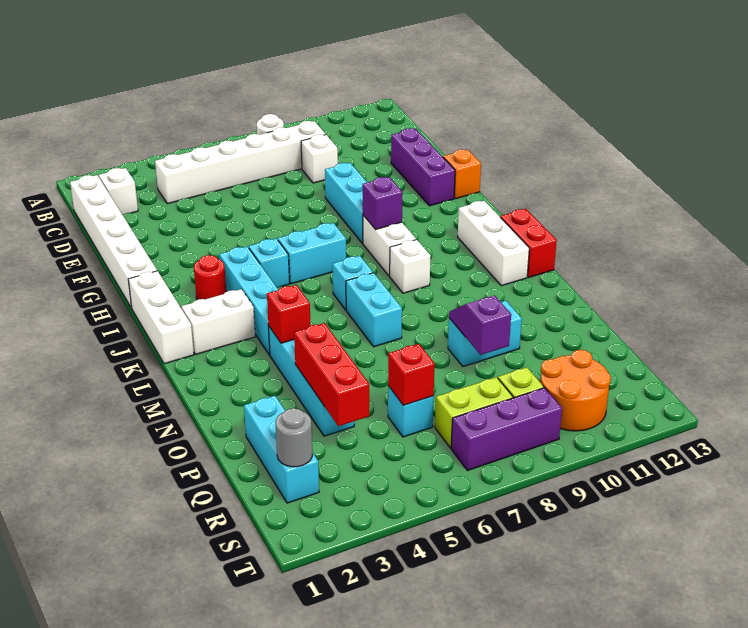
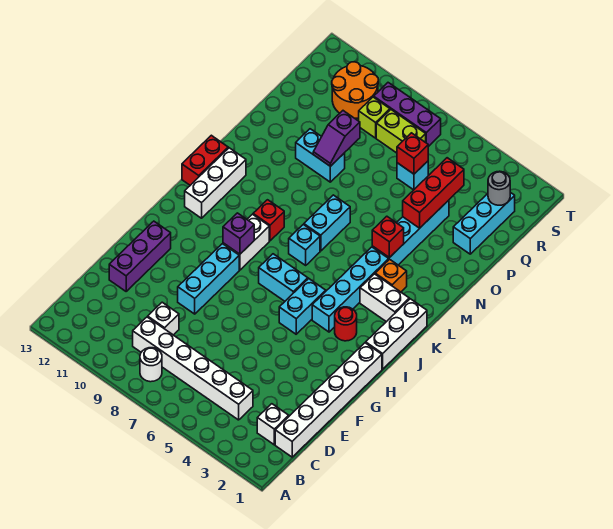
orange 1x1 brick [443,150,481,199] -> orange 1x1 brick moved to [375,259,407,292]
cyan 1x1 brick [249,239,289,287] -> cyan 1x2 brick [279,279,326,334]
white 1x1 brick [390,240,430,293] -> red 1x1 brick [253,200,284,241]

